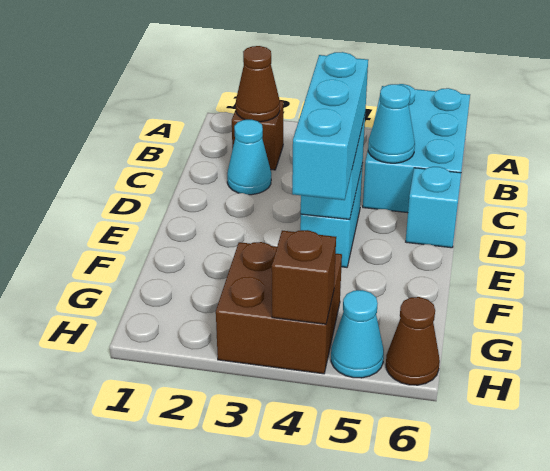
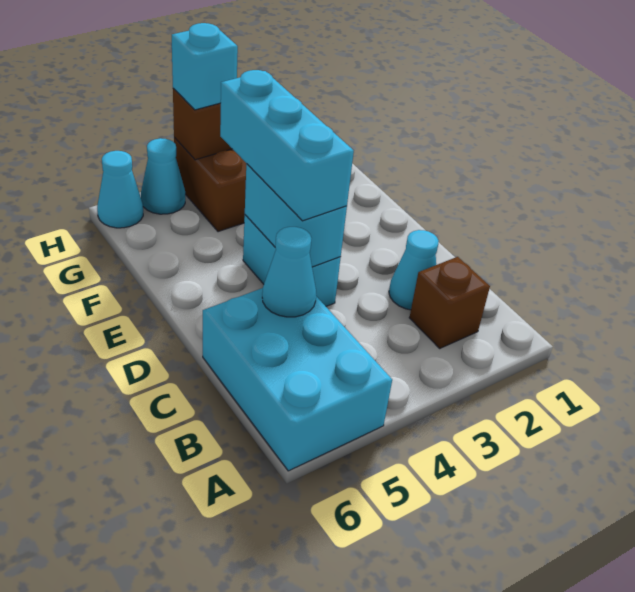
brown 1x1 cone [236,46,280,122] -> none
cyan 1x1 brick [406,167,461,248] -> cyan 1x1 brick moved to [172,23,238,110]
brown 1x1 cone [386,297,440,385] -> cyan 1x1 cone [97,151,143,228]

